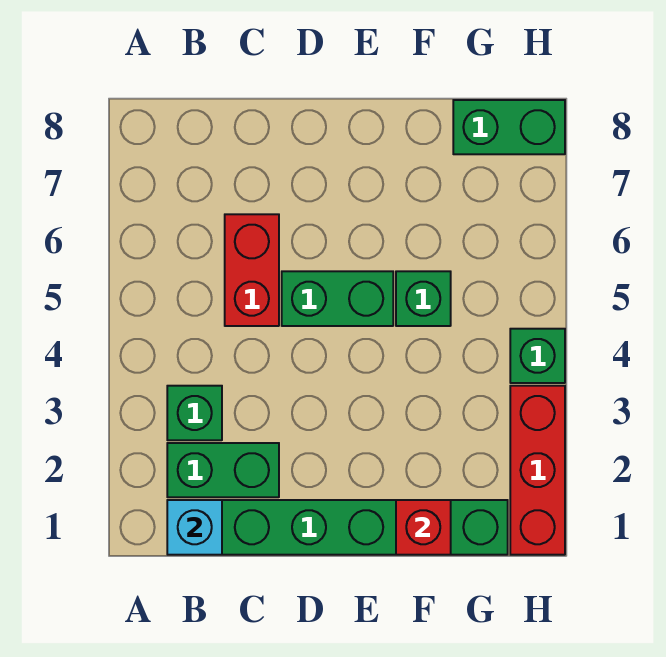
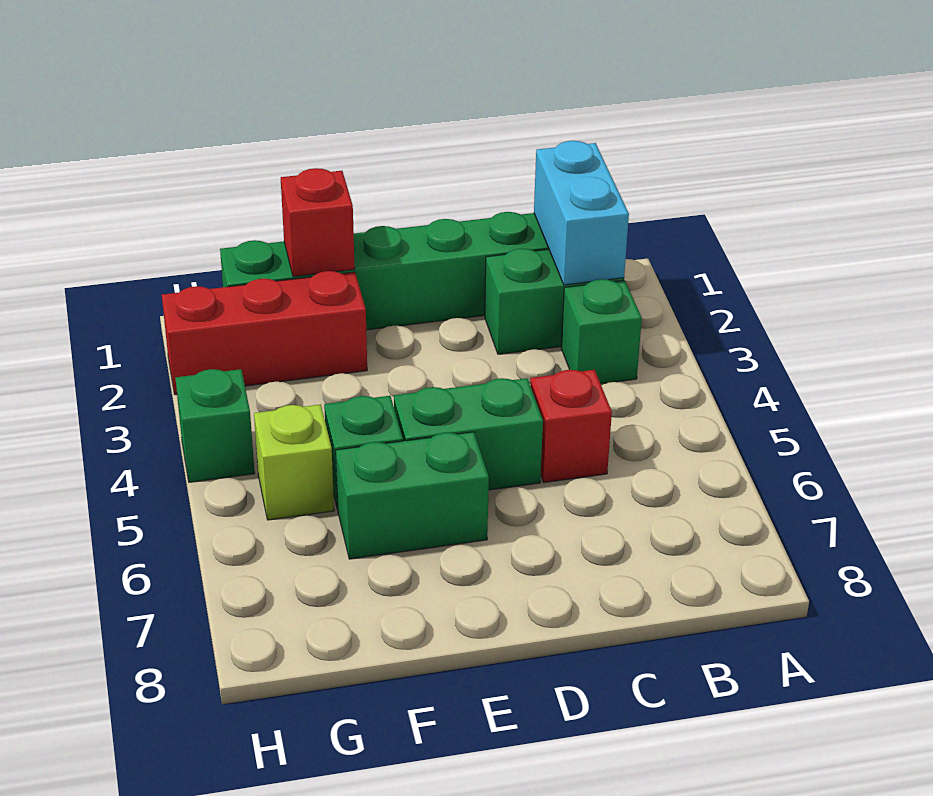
cyan 1x1 brick [167,500,222,555] -> cyan 1x2 brick [534,141,629,285]
red 1x2 brick [225,214,279,326] -> red 1x1 brick [530,370,612,483]
none -> lime 1x1 brick [254,404,334,520]
green 1x2 brick [453,100,565,154] -> green 1x2 brick moved to [336,432,489,559]
red 1x3 brick [510,386,565,555] -> red 1x3 brick turned to [162,271,367,395]

